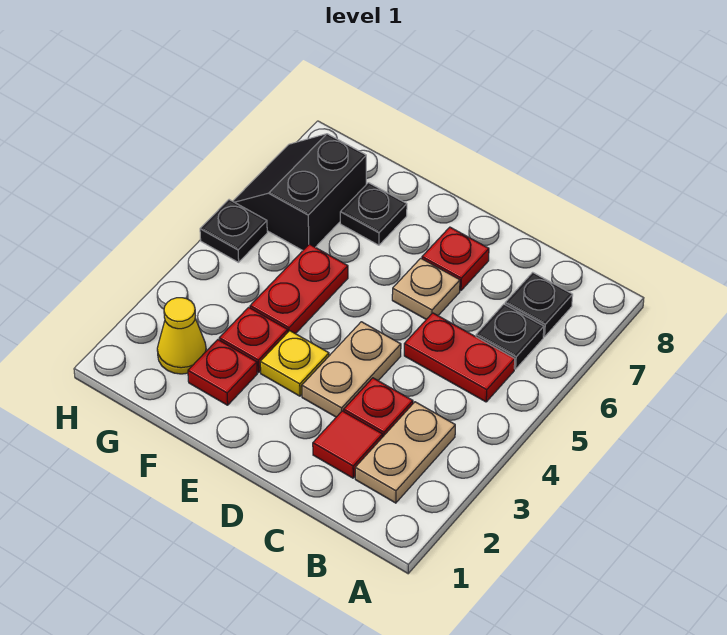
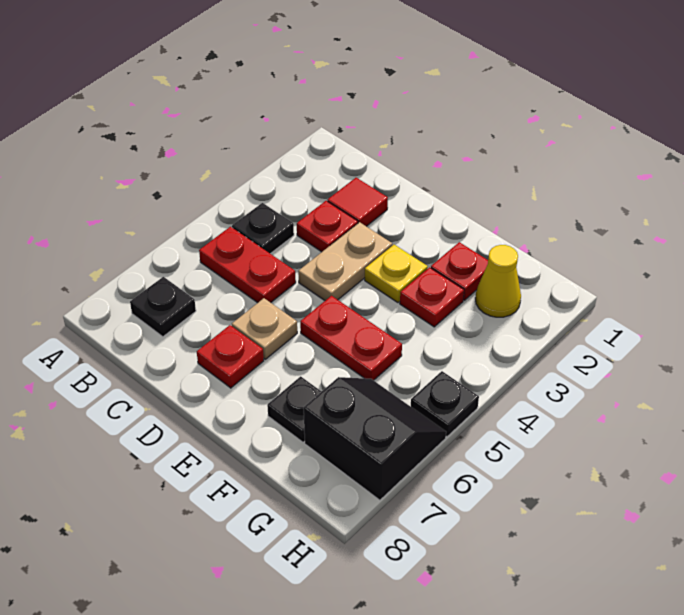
tan 1x2 plate [355,402,455,503] -> none
black 1x1 plate [476,304,544,369] -> black 1x1 plate moved to [232,203,294,254]
red 1x2 plate [250,244,348,334] -> red 1x2 plate turned to [300,296,402,380]
black 2x2 slope [233,134,366,250] -> black 2x2 slope turned to [304,377,446,500]

